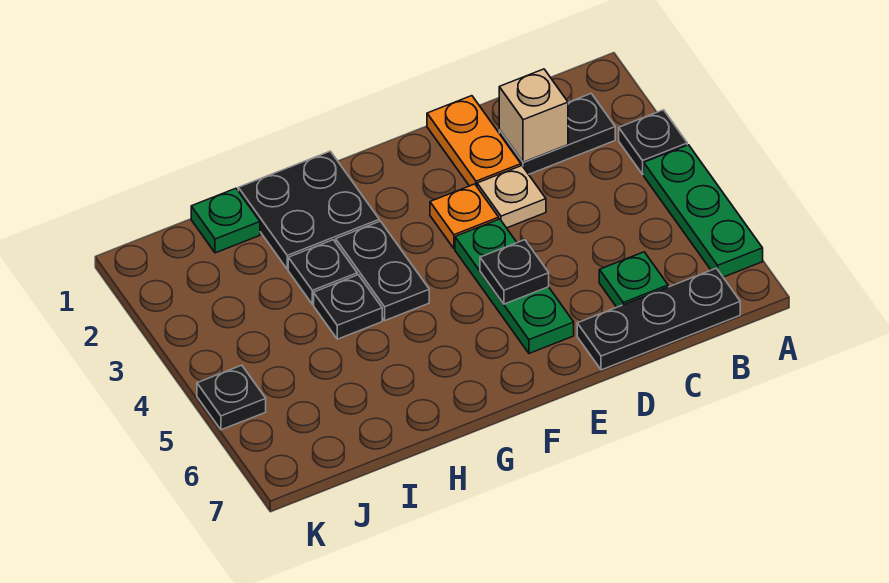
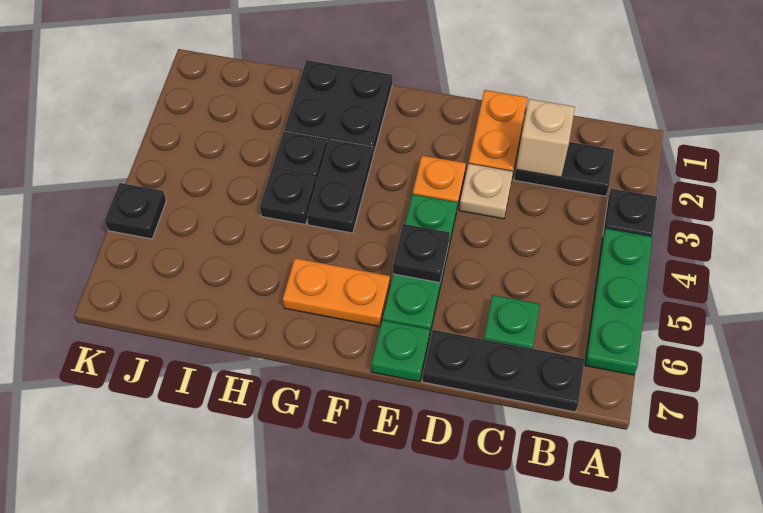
none -> orange 1x2 plate [283,258,390,327]
green 1x1 plate [191,188,260,253] -> green 1x1 plate moved to [371,320,430,382]

